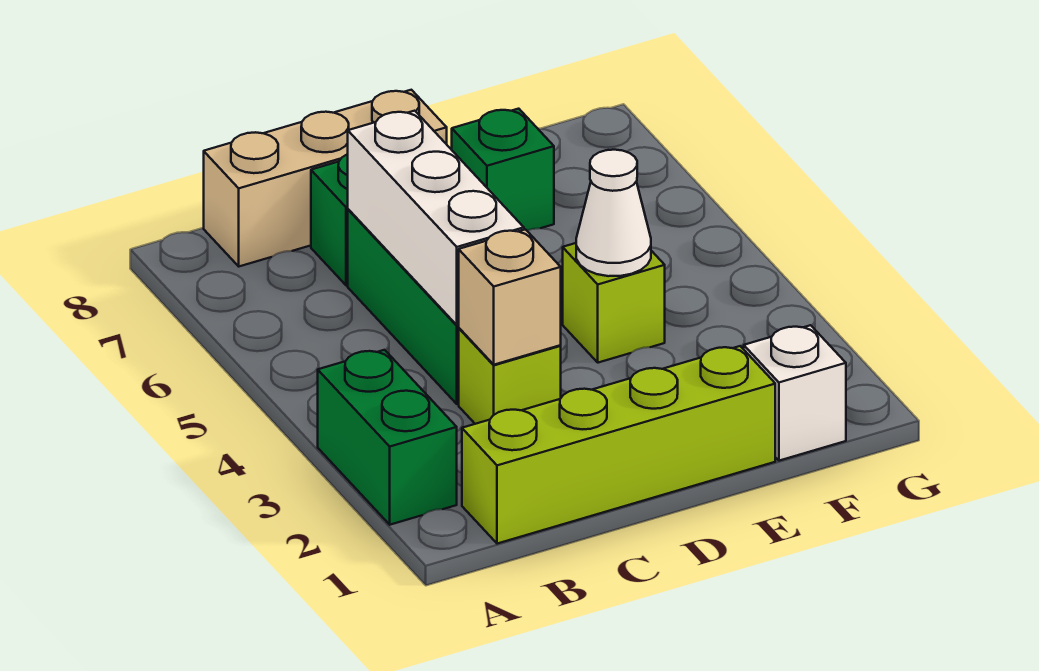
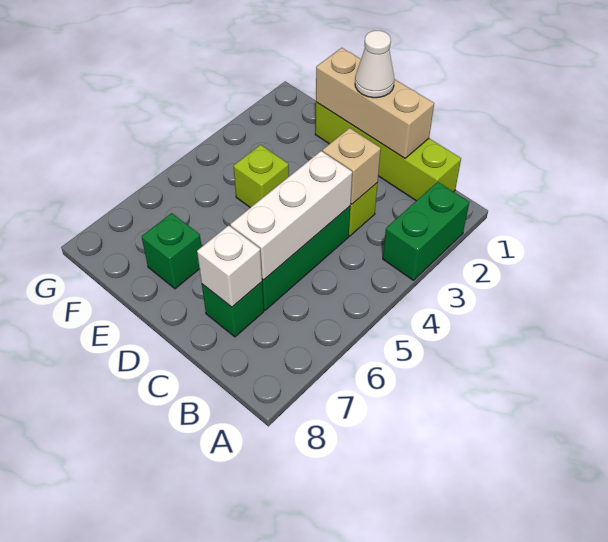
tan 1x3 brick [204,90,447,266] -> tan 1x3 brick moved to [316,48,434,158]
white 1x1 cone [576,150,651,276] -> white 1x1 cone moved to [355,31,395,98]
white 1x1 brick [744,325,846,461] -> white 1x1 brick moved to [197,225,262,307]

